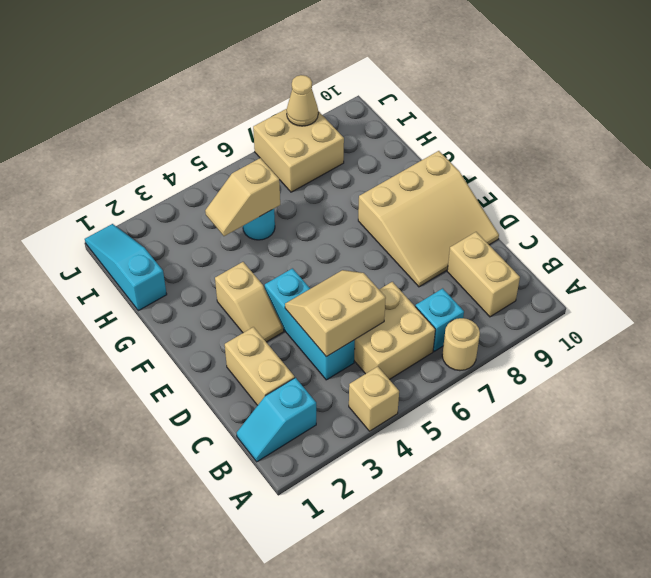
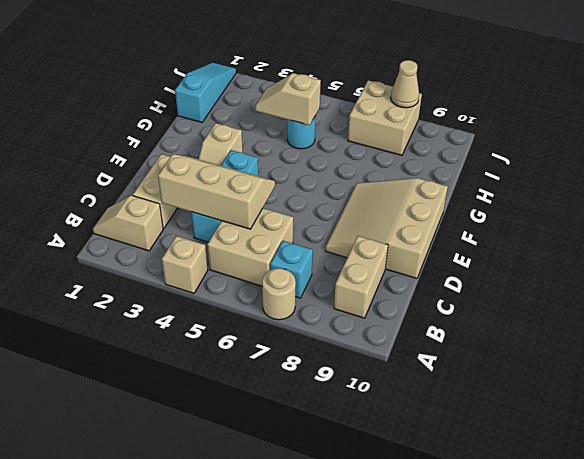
cyan 1x2 slope [237,378,316,462] -> tan 1x2 slope [93,195,163,251]
tan 2x2 slope [285,270,386,357] -> tan 2x3 slope [158,154,275,229]
tan 3x3 slope [358,151,499,287] -> tan 3x3 slope turned to [325,178,448,278]

